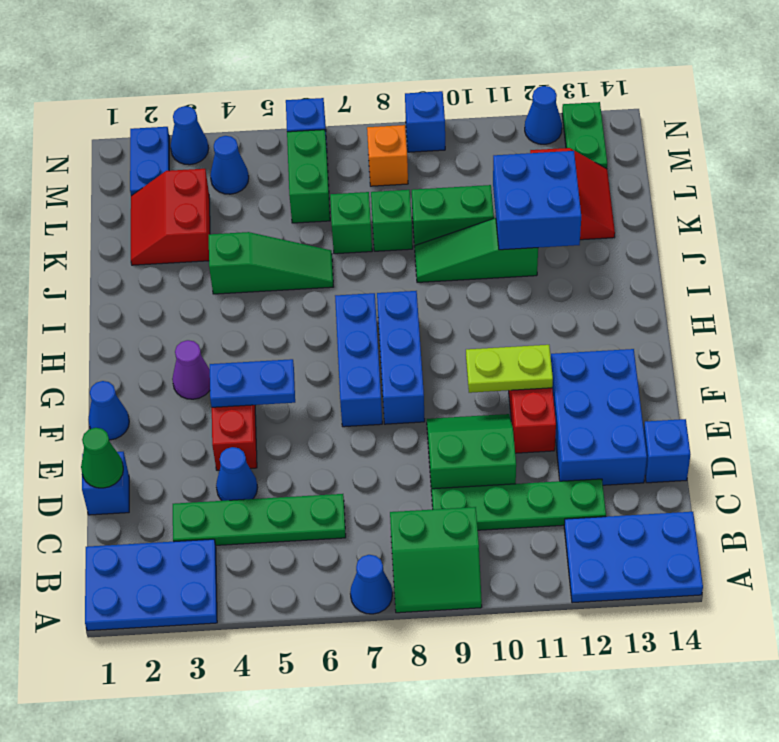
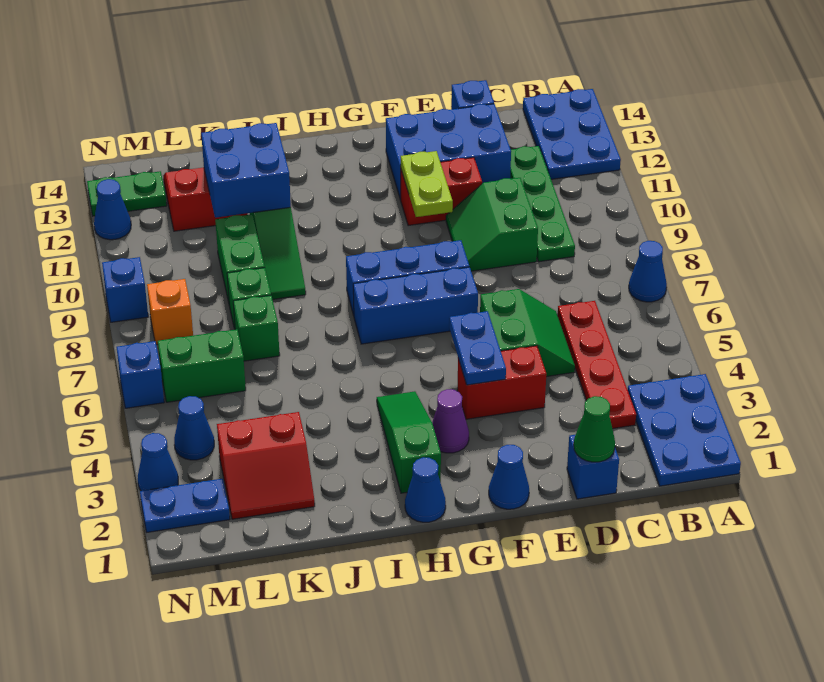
green 2x2 slope [390,507,482,613] -> green 2x2 slope moved to [480,289,575,377]
green 1x4 plate [173,494,346,545] -> red 1x4 plate [558,301,636,429]
blue 1x1 cone [216,447,258,501] -> blue 1x1 cone moved to [405,457,446,522]
green 1x3 slope [209,232,333,294] -> green 1x3 slope moved to [377,391,441,493]

